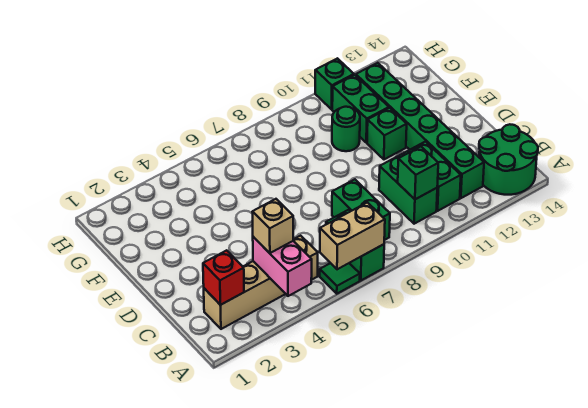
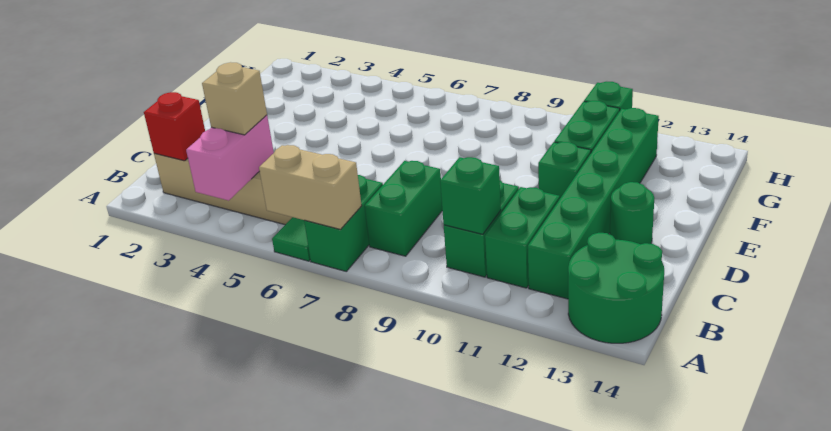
green 1x1 round brick [332,107,360,151] -> green 1x1 round brick moved to [610,182,654,244]

